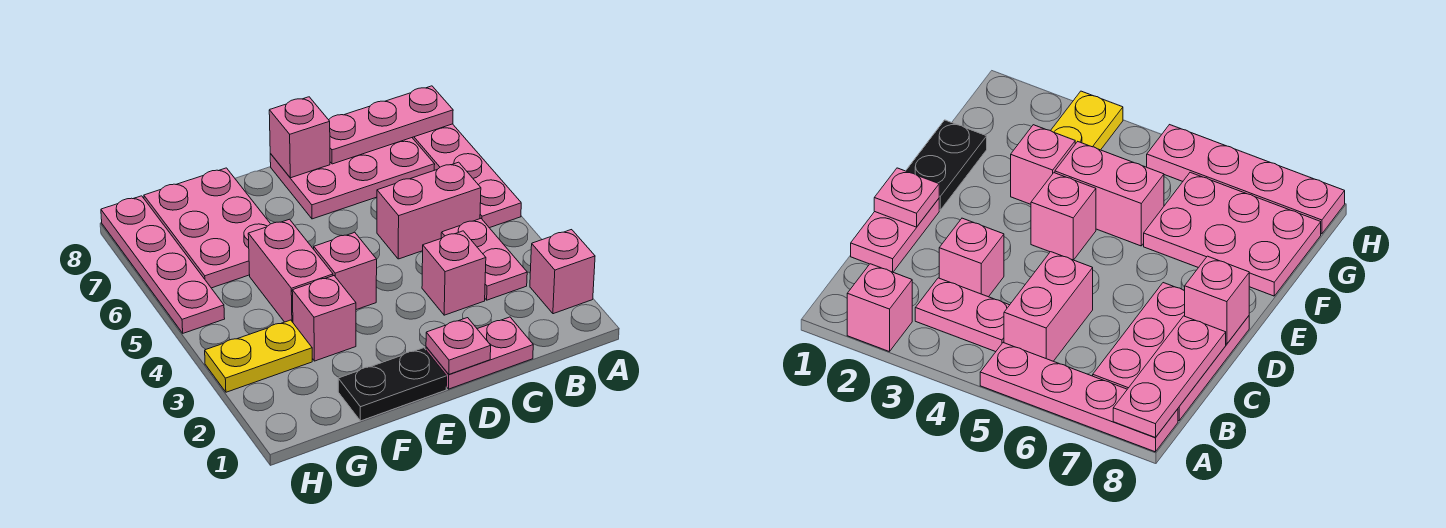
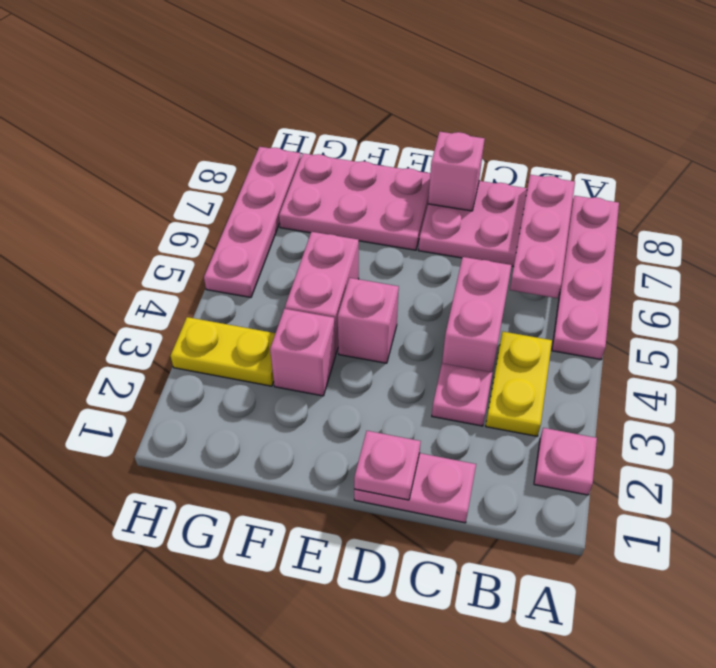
pink 1x1 brick [530,230,595,314] -> pink 1x1 plate [534,428,597,495]
pink 1x3 plate [329,86,453,164] -> pink 1x3 plate turned to [510,175,575,298]
pink 1x2 plate [441,219,527,300] -> yellow 1x2 plate [486,332,552,436]
pink 1x2 brick [377,162,481,259] -> pink 1x2 brick turned to [442,257,512,372]
pink 1x1 brick [422,231,486,315] -> pink 1x1 plate [432,363,492,426]
black 1x2 plate [338,348,447,421] -> none
pink 2x3 plate [144,168,270,288] -> pink 2x3 plate turned to [279,153,430,250]

